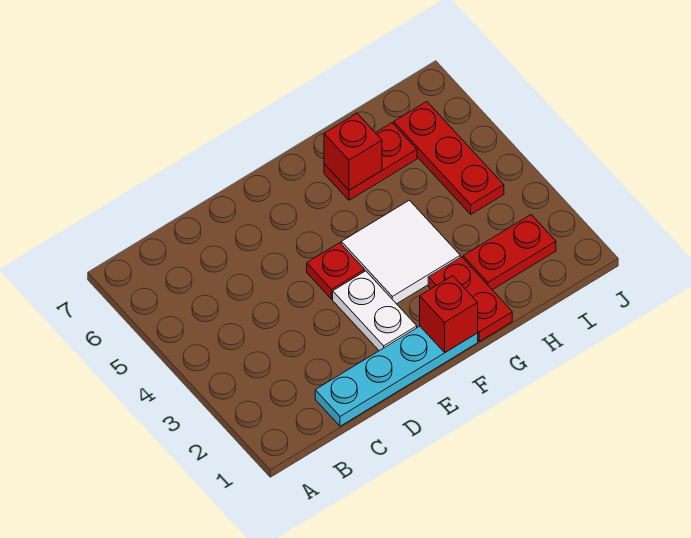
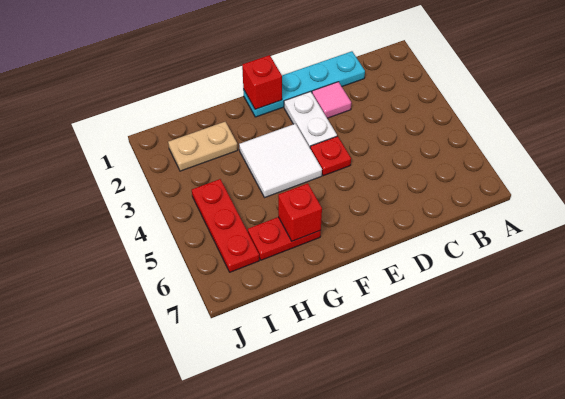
none -> pink 1x1 tile [312,82,351,118]
red 1x2 plate [428,257,512,342] -> none
red 1x2 plate [463,215,556,290] -> tan 1x2 plate [168,122,238,171]

